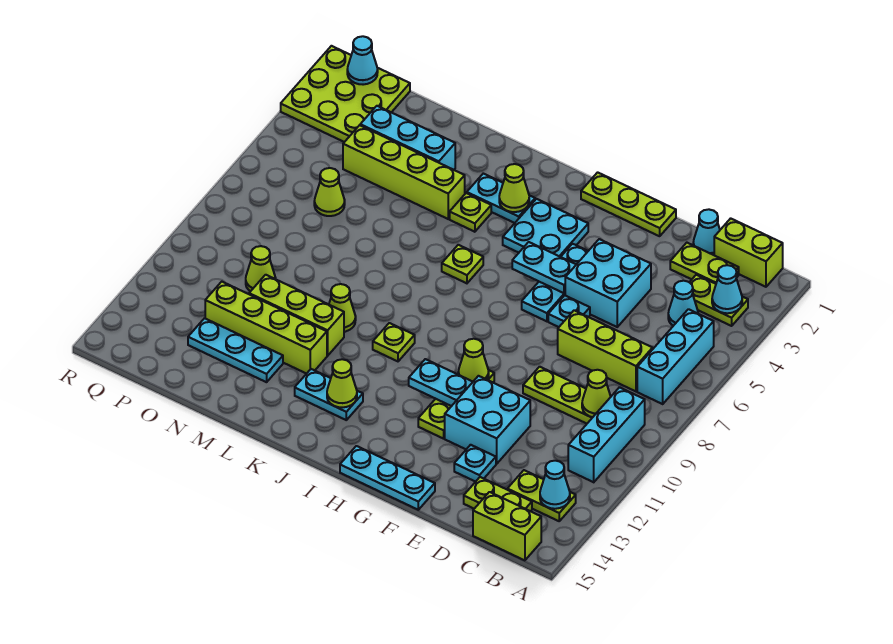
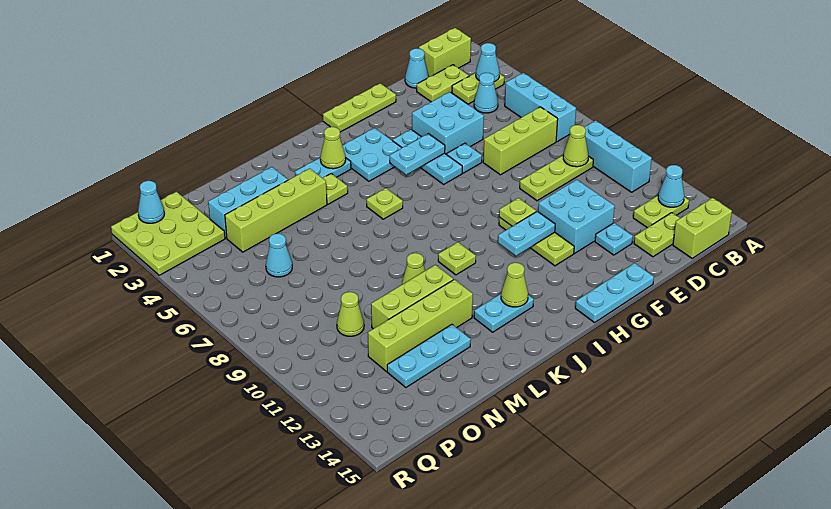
lime 1x1 cone [458,339,489,381] -> lime 1x1 plate [499,198,536,226]
lime 1x1 cone [314,168,345,216] -> cyan 1x1 cone [266,234,292,277]

